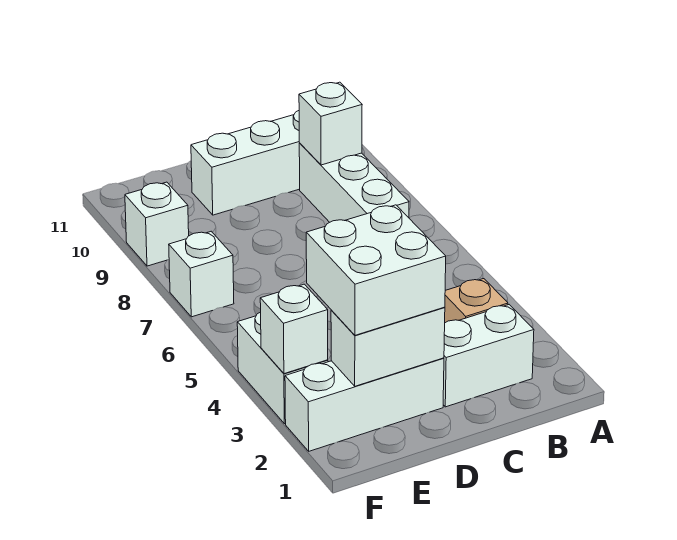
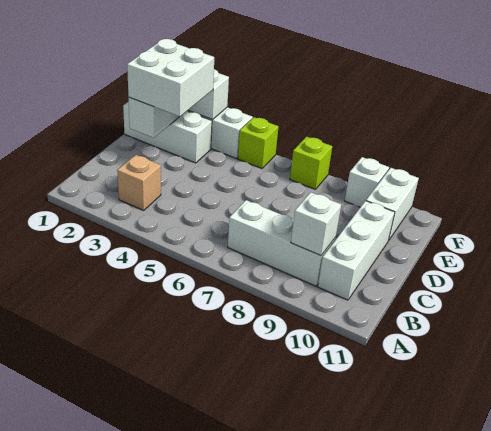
white 1x2 brick [443,305,534,407] -> white 1x2 brick moved to [366,168,419,240]
white 1x3 brick [285,358,444,451] -> white 1x3 brick turned to [123,102,212,163]
none -> lime 1x1 brick [238,117,279,168]
white 1x1 brick [169,231,234,317] -> lime 1x1 brick [290,137,332,189]

